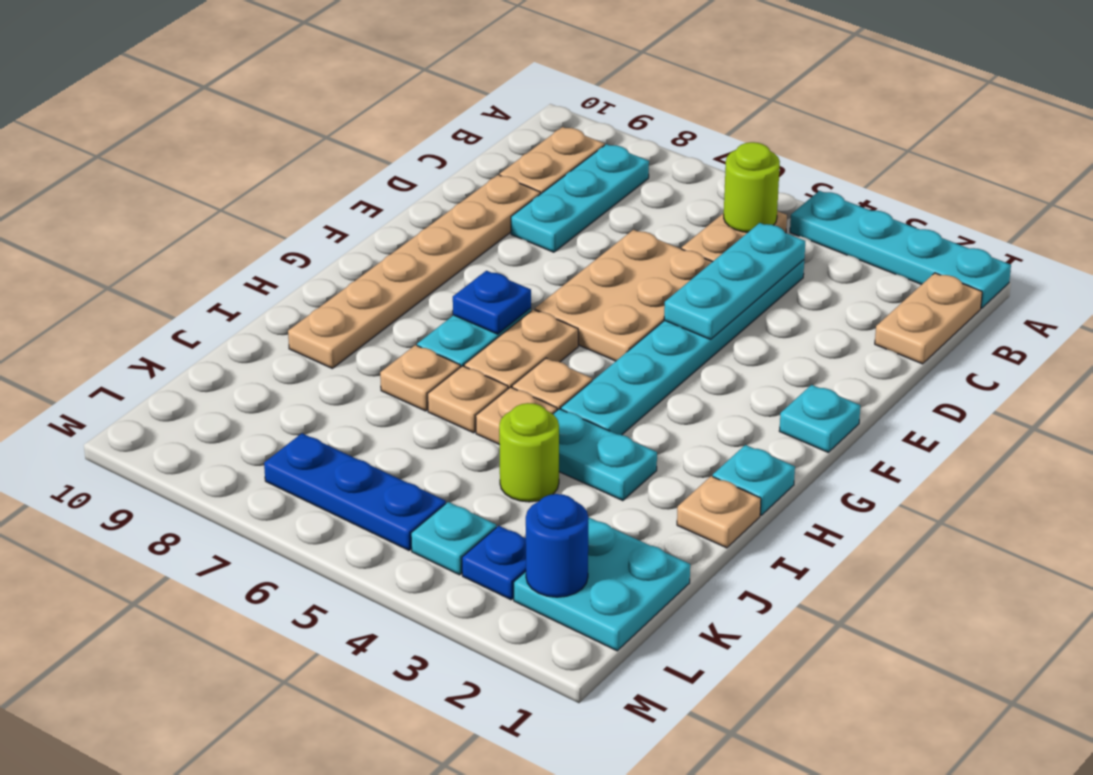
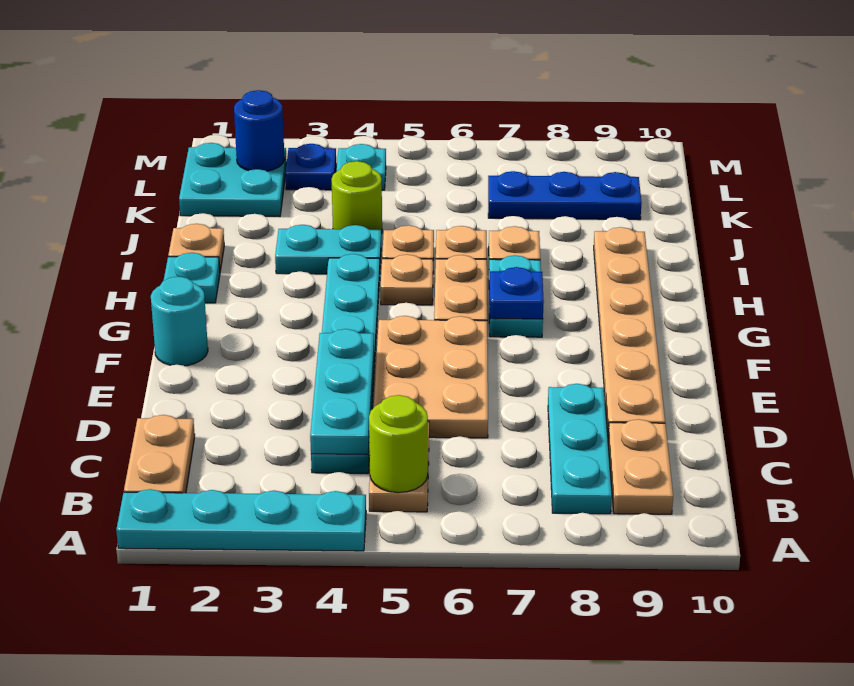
cyan 1x1 plate [779,385,860,452] -> cyan 1x1 round brick [151,277,208,366]
blue 1x3 plate [264,433,446,550] -> blue 1x3 plate moved to [488,171,642,220]

